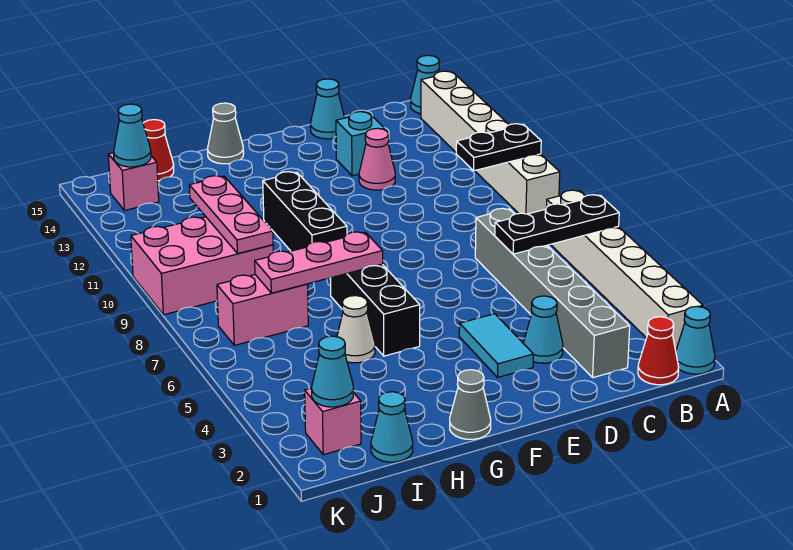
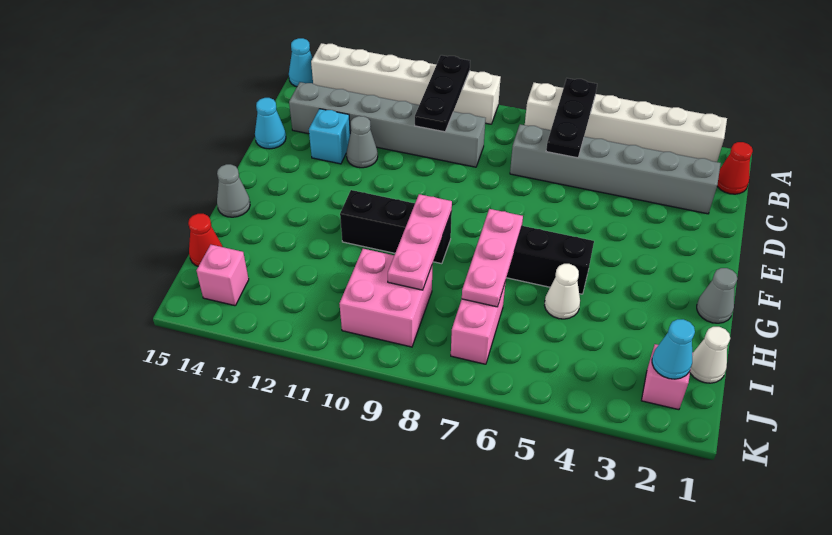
cyan 1x1 cone [676,306,715,374] -> none
black 1x2 plate [456,124,541,171] -> black 1x3 plate [415,55,470,132]
none -> grey 1x6 brick [289,82,486,167]
cyan 1x1 cone [523,296,563,363] -> none
pink 1x1 cone [359,128,395,190] -> grey 1x1 cone [346,116,378,168]
cyan 1x2 tile [459,314,533,377] -> none
cyan 1x1 cone [371,392,413,462] -> white 1x1 cone [690,327,730,383]
pink 2x3 brick [131,217,273,315] -> pink 2x2 brick [339,249,432,347]
pink 1x3 plate [189,176,273,254] -> pink 1x3 plate turned to [388,194,452,290]
cyan 1x1 cone [114,104,151,167] -> none

